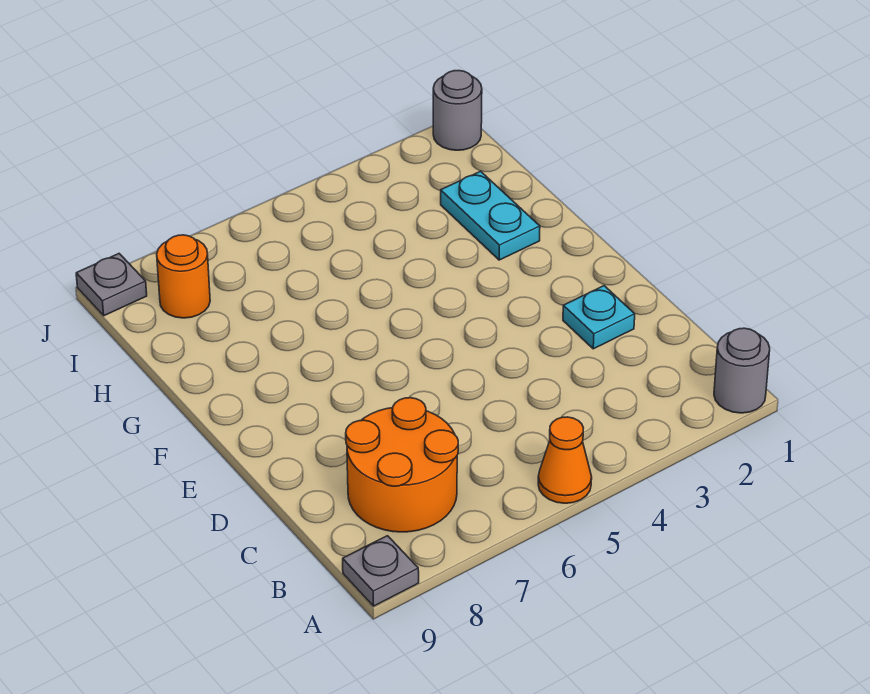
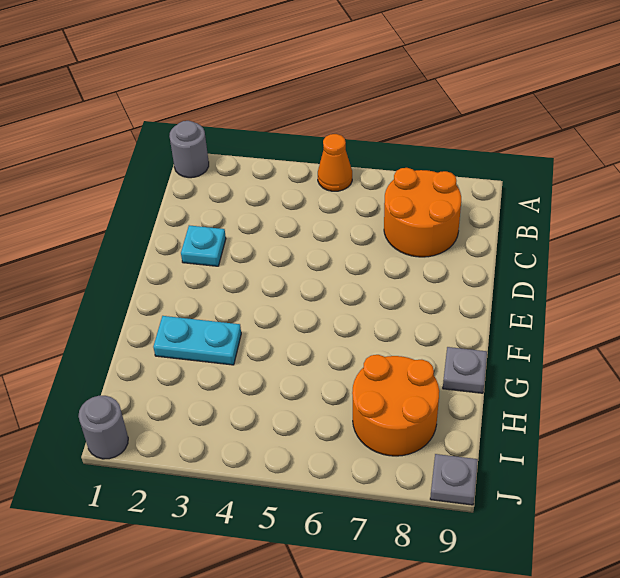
grey 1x1 plate [343,536,419,606] -> grey 1x1 plate moved to [443,347,487,393]
cyan 1x2 plate [441,171,540,260] -> cyan 1x2 plate turned to [153,316,241,365]
orange 1x1 round brick [157,235,210,318] -> orange 2x2 round brick [352,355,439,456]

